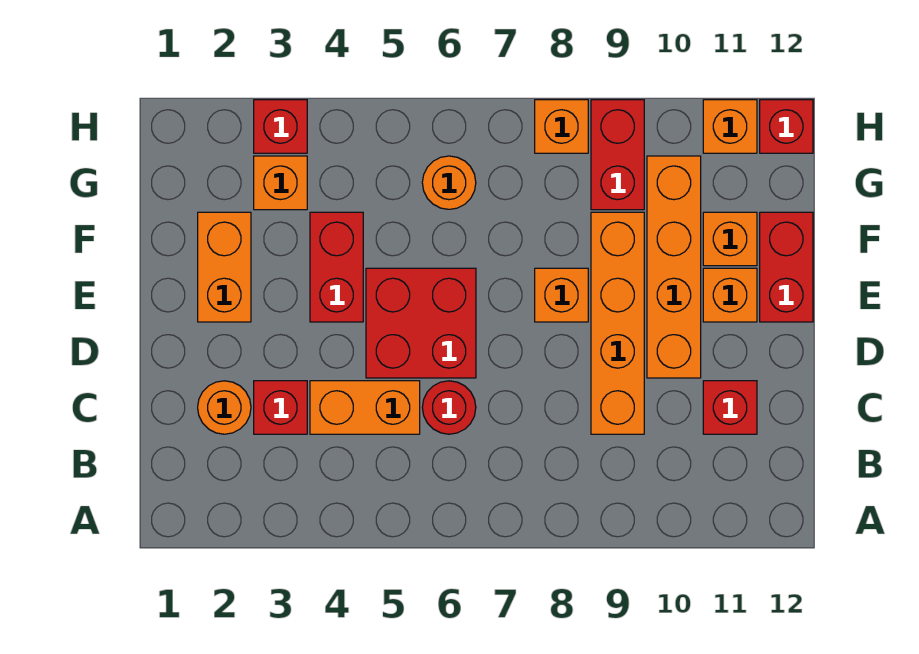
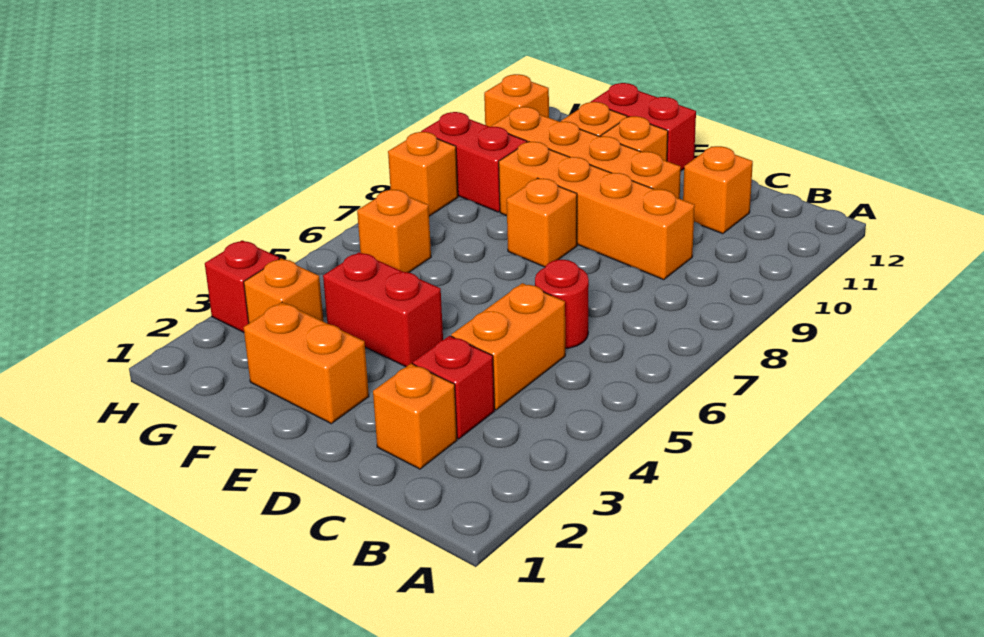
orange 1x1 round brick [198,381,251,434] -> orange 1x1 brick [373,364,457,469]
red 1x1 brick [703,381,757,434] -> orange 1x1 brick [683,146,753,234]
red 2x2 brick [366,268,476,378] -> none
orange 1x1 round brick [422,156,476,209] -> orange 1x1 brick [357,189,431,273]
red 1x1 brick [760,100,813,153] -> none

